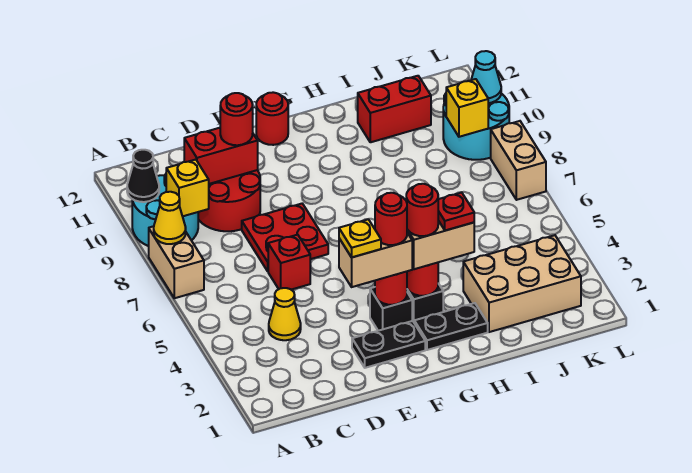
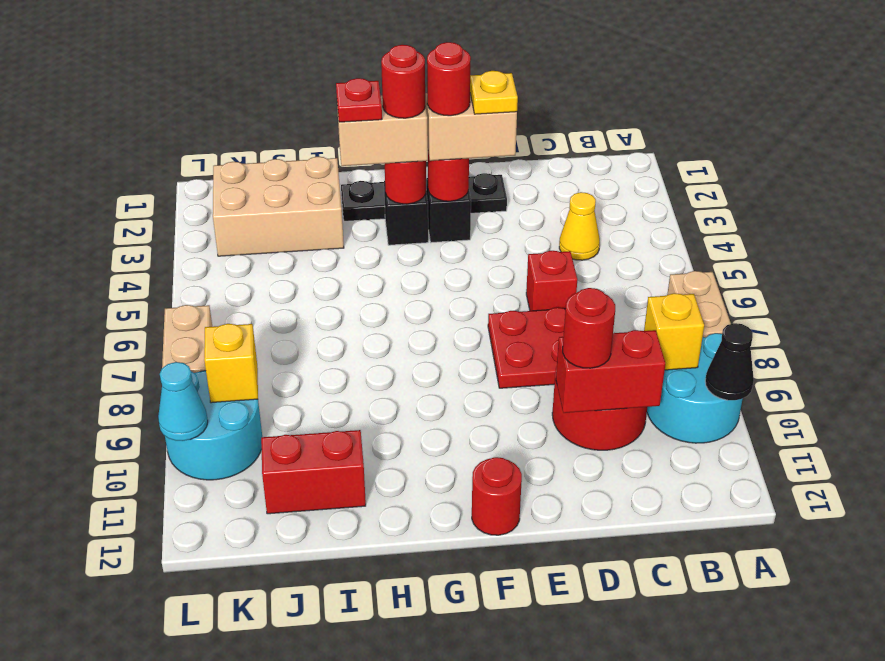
yellow 1x1 cone [154,192,186,244] -> none

